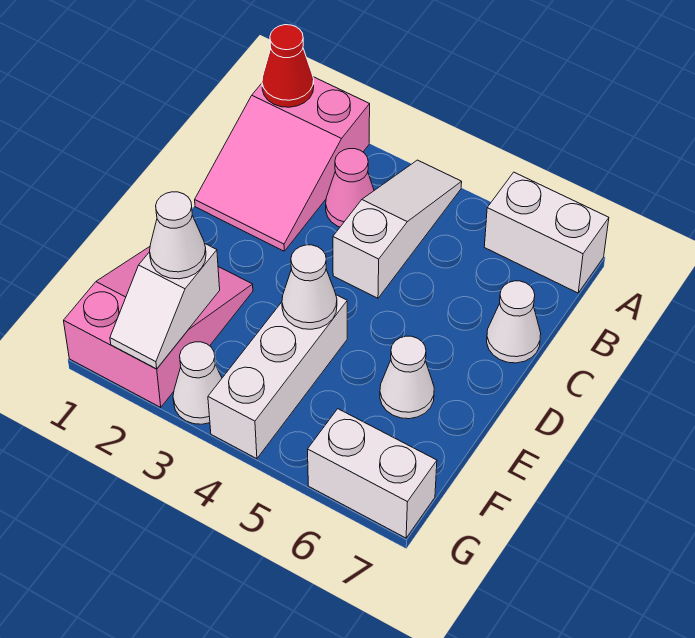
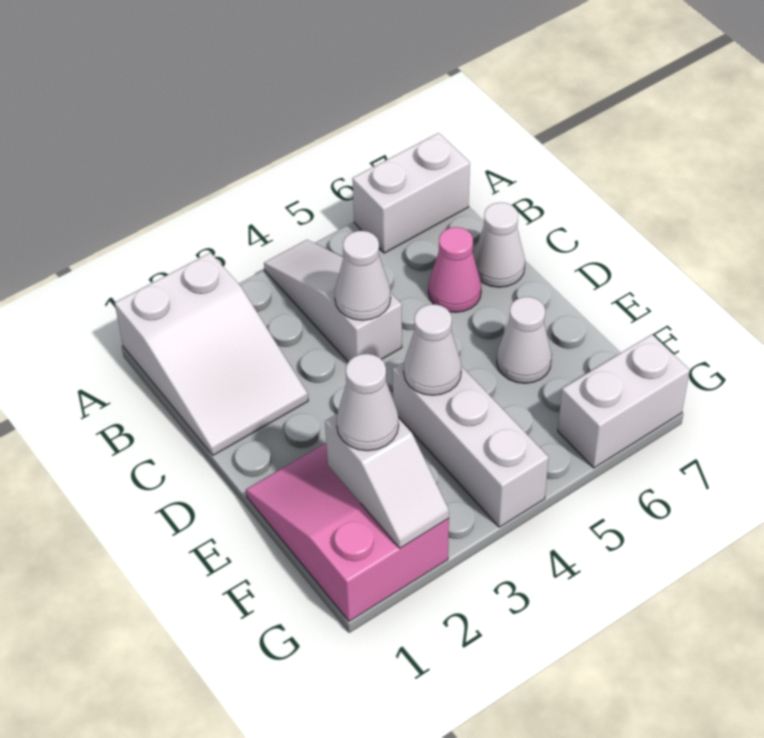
pink 2x3 slope [195,77,370,251] -> white 2x3 slope [115,253,308,455]
red 1x1 cone [262,25,314,107] -> none
pink 1x1 cone [326,149,374,227] -> pink 1x1 cone moved to [428,227,481,312]
white 1x1 cone [173,342,222,424] -> white 1x1 cone moved to [335,231,391,320]

